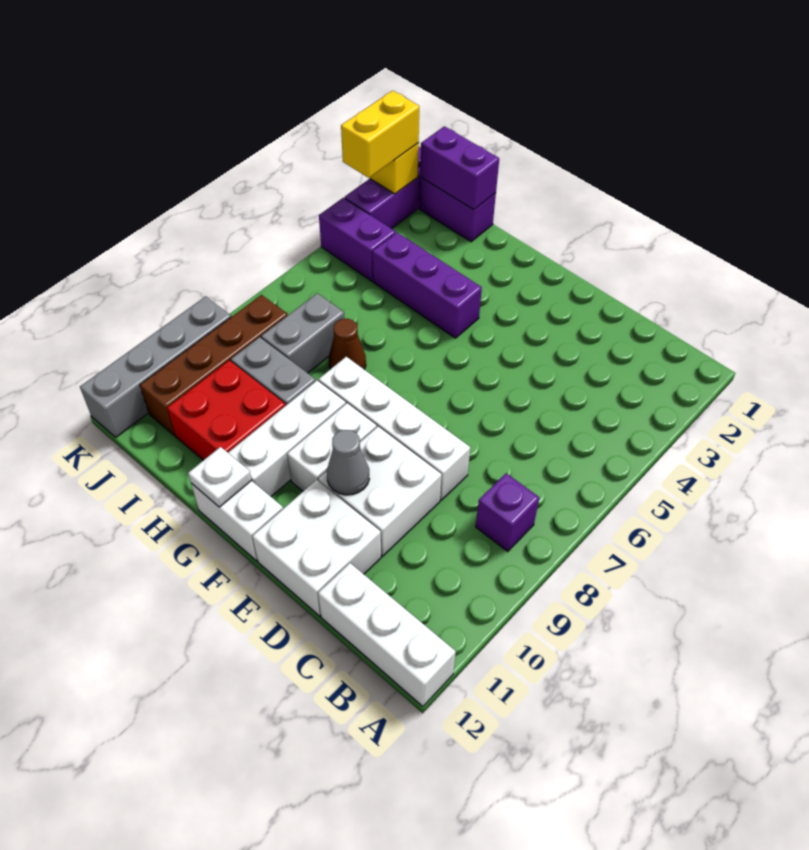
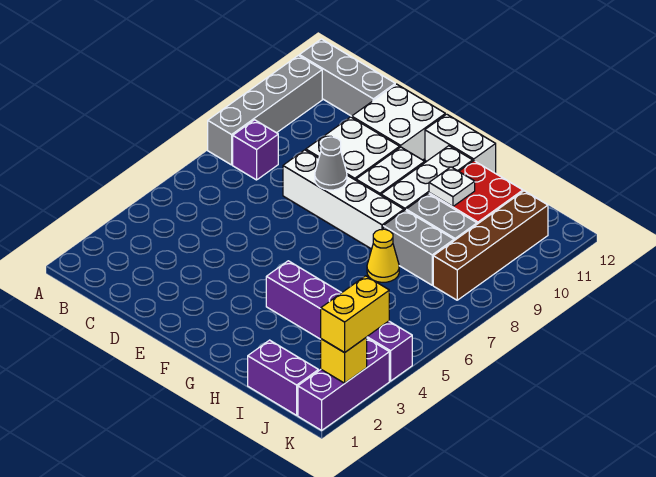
white 1x3 brick [318,563,456,706] -> grey 1x3 brick [299,39,395,116]
grey 1x1 cone [327,430,369,495] -> grey 1x1 cone moved to [315,137,347,190]
white 1x1 plate [188,447,251,507] -> white 1x1 plate moved to [429,167,475,207]
brown 1x1 cone [329,319,366,369] -> yellow 1x1 cone [367,229,399,282]
purple 1x2 brick [420,126,499,210] -> none
grey 1x2 brick [261,293,344,373] -> grey 1x2 brick turned to [383,210,454,285]
grey 1x4 brick [80,296,231,437] -> grey 1x4 brick moved to [208,55,322,165]

